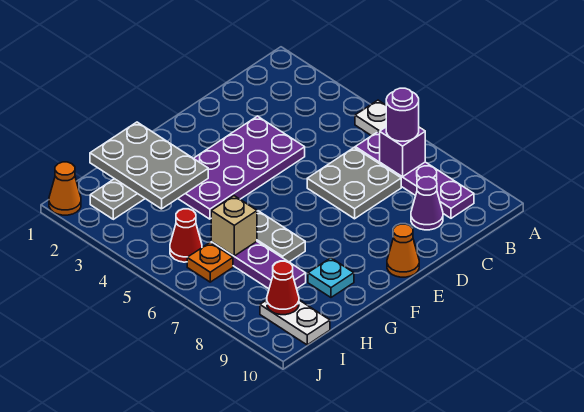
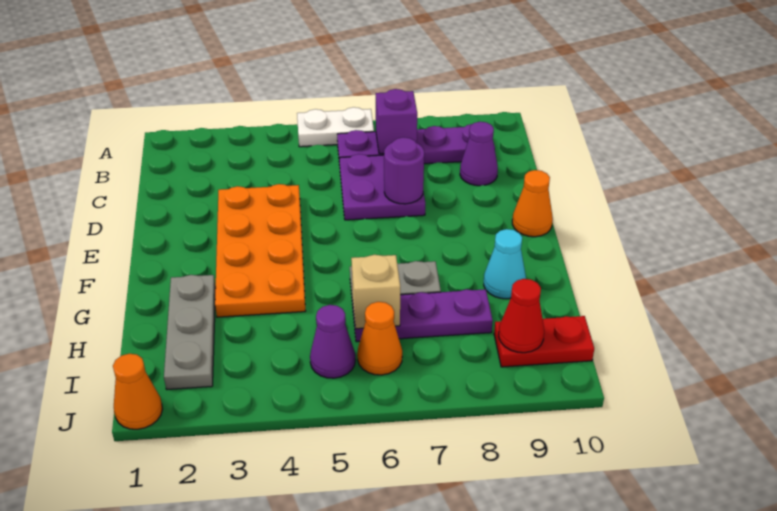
purple 1x1 round brick [386,88,419,141] -> purple 1x1 round brick moved to [384,137,424,204]
grey 2x2 plate [307,147,401,219] -> purple 2x2 plate [339,154,425,220]
purple 2x4 plate [178,116,305,219] -> orange 2x4 plate [215,184,305,317]
grey 2x3 plate [90,122,208,209] -> none
cyan 1x1 plate [308,258,354,297] -> cyan 1x1 cone [484,229,526,299]
red 1x1 cone [170,209,202,262] -> purple 1x1 cone [310,305,355,378]
orange 1x1 plate [187,243,233,282] -> orange 1x1 cone [357,302,402,375]
white 1x2 plate [260,300,330,345] -> red 1x2 plate [494,316,594,367]

